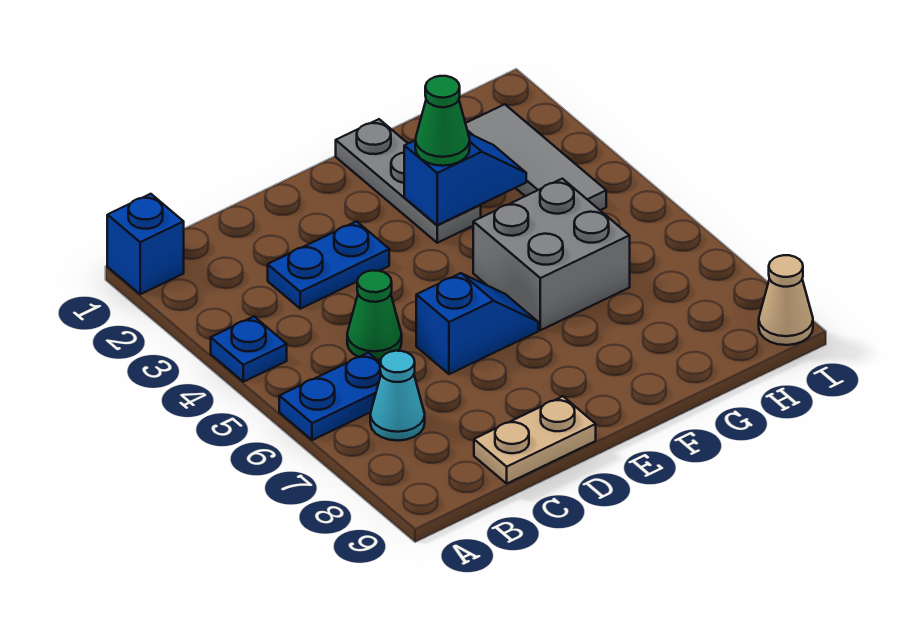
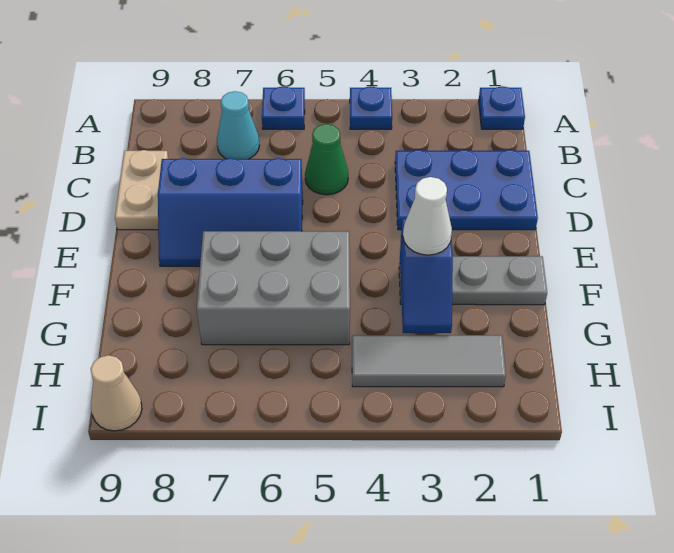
blue 1x1 brick [107,194,184,294] -> blue 1x1 plate [479,86,525,129]
blue 1x2 plate [279,353,381,440] -> blue 1x1 plate [262,86,305,129]
blue 1x2 plate [268,221,389,309] -> blue 2x3 plate [395,150,538,230]
blue 1x2 slope [416,273,538,374] -> blue 2x3 slope [158,158,303,266]
green 1x1 cone [415,76,470,166] -> white 1x1 cone [403,177,452,255]
grey 2x2 brick [473,179,630,330] -> grey 2x3 brick [197,231,350,345]

